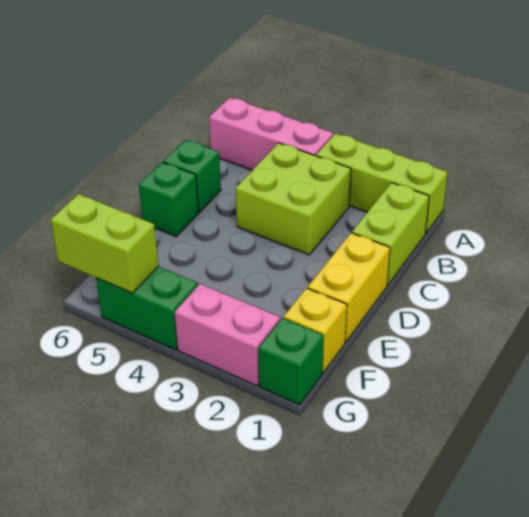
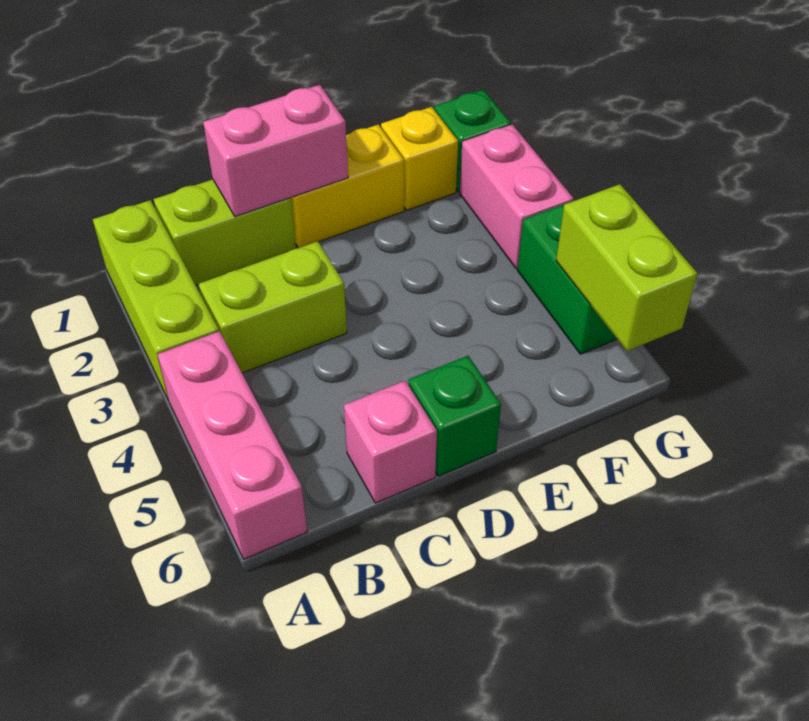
lime 2x2 brick [236,143,351,255] -> lime 1x2 brick [199,241,347,373]
none -> pink 1x2 brick [203,85,348,217]
green 1x1 brick [163,140,221,212] -> pink 1x1 brick [344,381,437,503]

